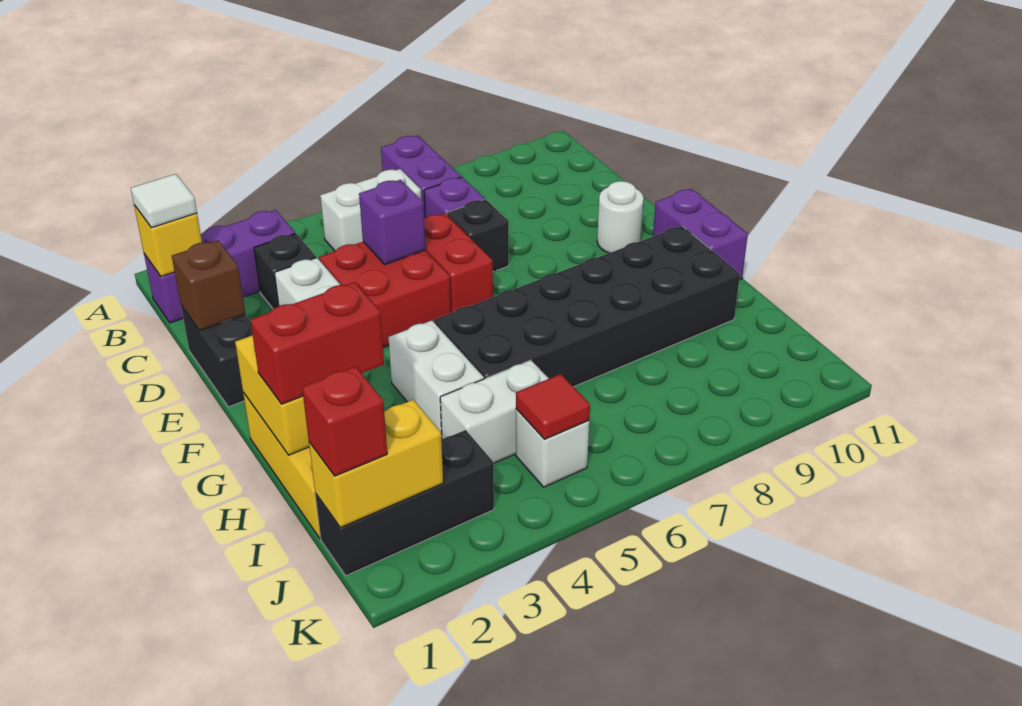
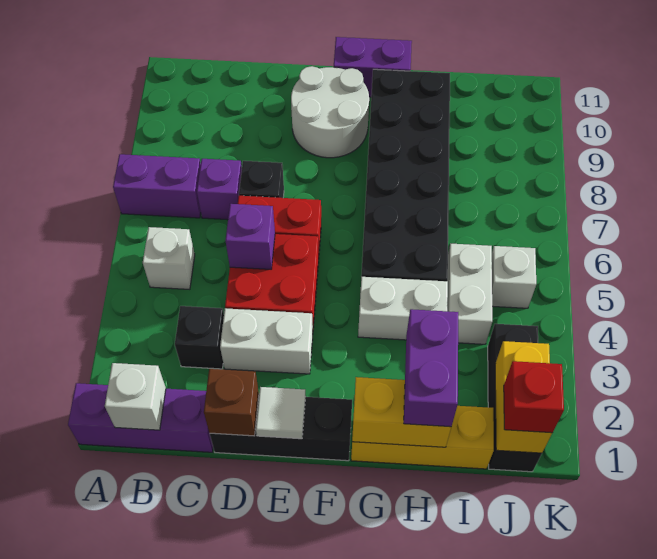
purple 1x3 brick [144,210,295,323] -> purple 1x3 brick turned to [68,383,213,452]
yellow 1x1 brick [134,205,202,276] -> white 1x1 brick [105,363,166,430]
white 1x1 tile [131,174,197,228] -> white 1x1 tile moved to [256,387,306,439]
white 1x2 brick [320,169,422,251] -> white 1x1 brick [143,227,195,289]
black 1x2 brick [181,306,253,407] -> black 1x3 brick [210,397,352,461]
white 1x1 round brick [597,181,644,253] -> white 2x2 round brick [291,66,369,158]
red 1x2 brick [250,282,384,404] -> purple 1x2 brick [404,309,458,427]
red 1x1 tile [516,374,590,439] -> none

